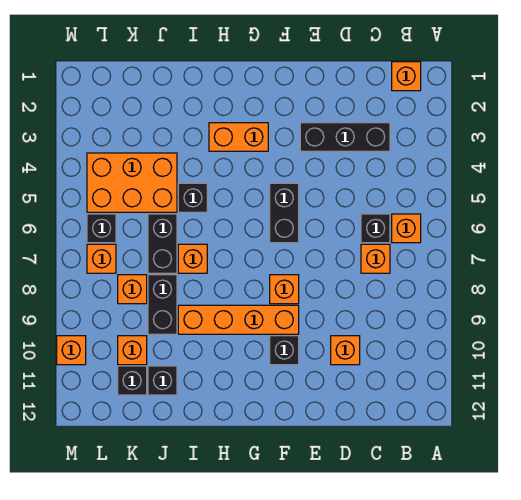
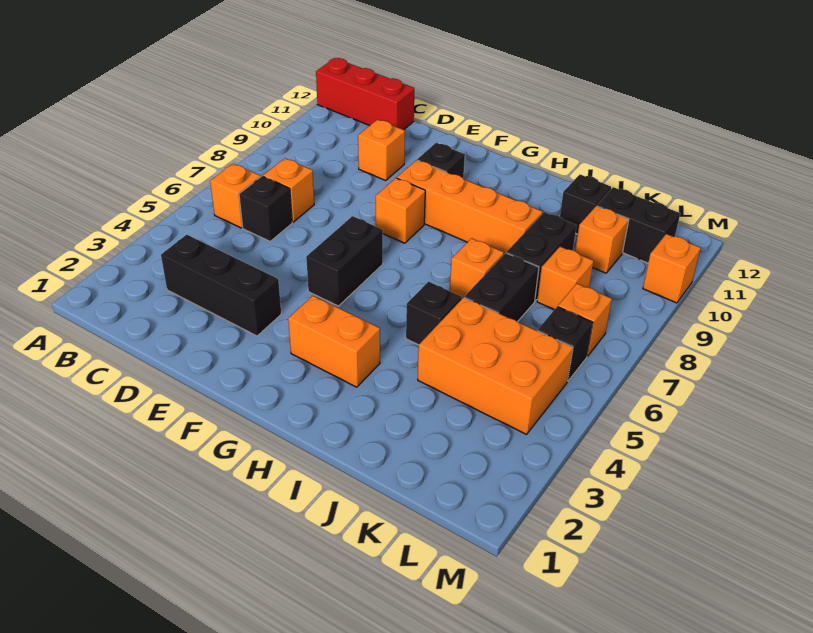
none -> red 1x3 brick [316,58,414,130]
orange 1x1 brick [392,62,421,91] -> none
black 1x1 brick [118,366,147,395] -> black 1x2 brick [597,187,680,263]

